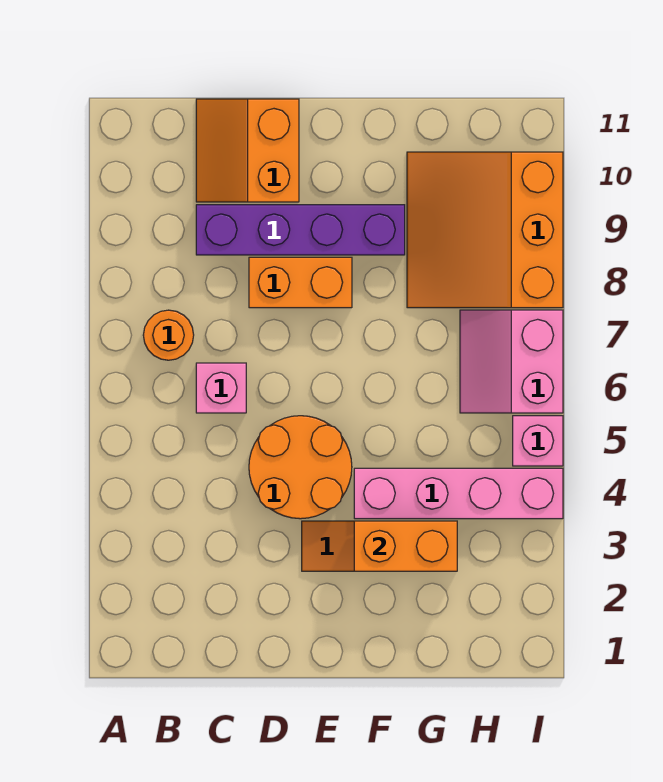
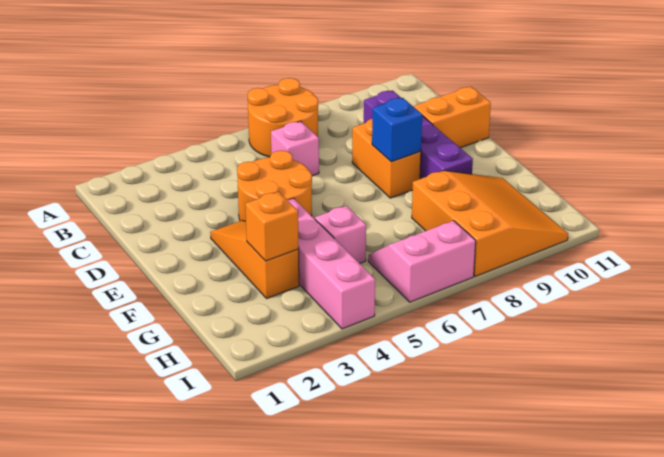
orange 1x1 round brick [143,310,194,360] -> orange 2x2 round brick [248,78,318,157]
none -> blue 1x1 brick [372,98,422,162]
orange 1x2 brick [354,521,457,571] -> orange 1x1 brick [245,192,299,261]
orange 3x3 slope [407,152,563,308] -> orange 3x3 slope turned to [412,171,568,277]
pink 1x1 brick [513,416,563,466] -> pink 1x1 brick moved to [315,206,366,263]

